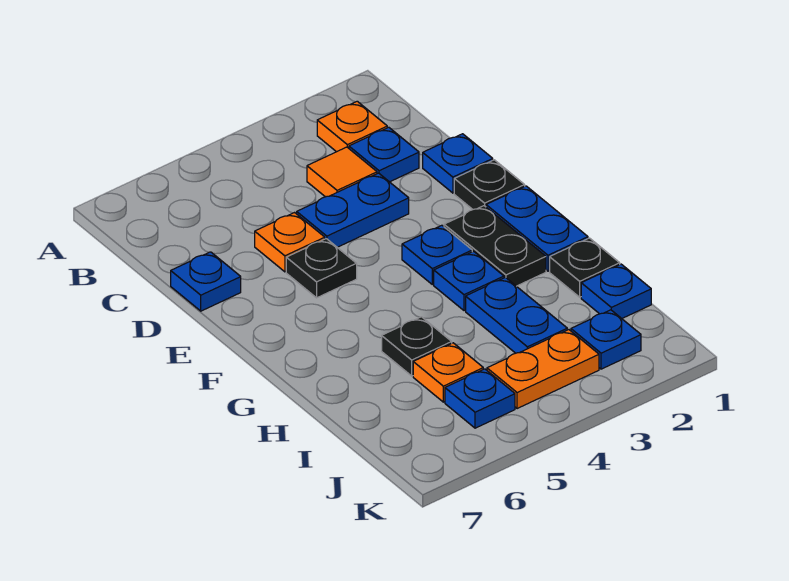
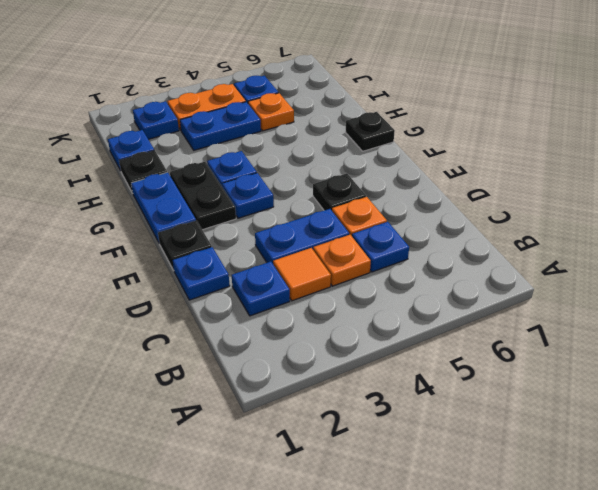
orange 1x1 plate [317,101,387,152] -> orange 1x1 plate moved to [313,235,371,286]
blue 1x1 plate [171,252,241,311] -> blue 1x1 plate moved to [352,222,409,272]
blue 1x2 plate [466,277,567,353] -> blue 1x2 plate turned to [180,102,261,150]
black 1x1 plate [382,317,452,376] -> black 1x1 plate moved to [345,112,395,151]

